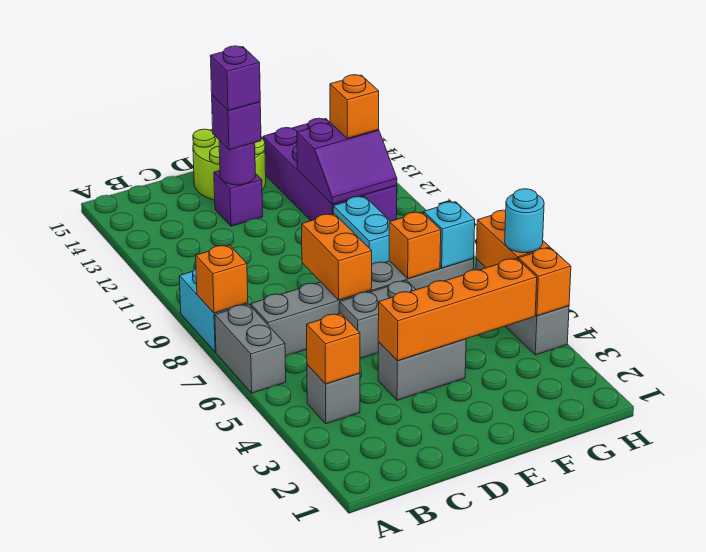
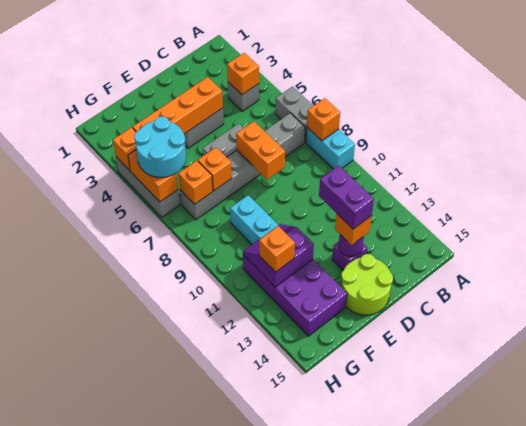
purple 1x1 brick [212,95,261,150] -> orange 1x1 brick [335,213,372,245]
purple 1x1 brick [210,46,260,111] -> purple 1x2 brick [319,166,374,229]
cyan 1x1 brick [424,202,475,268] -> orange 1x1 brick [178,161,213,204]
cyan 1x1 round brick [505,189,544,253] -> cyan 2x2 round brick [134,117,186,177]

